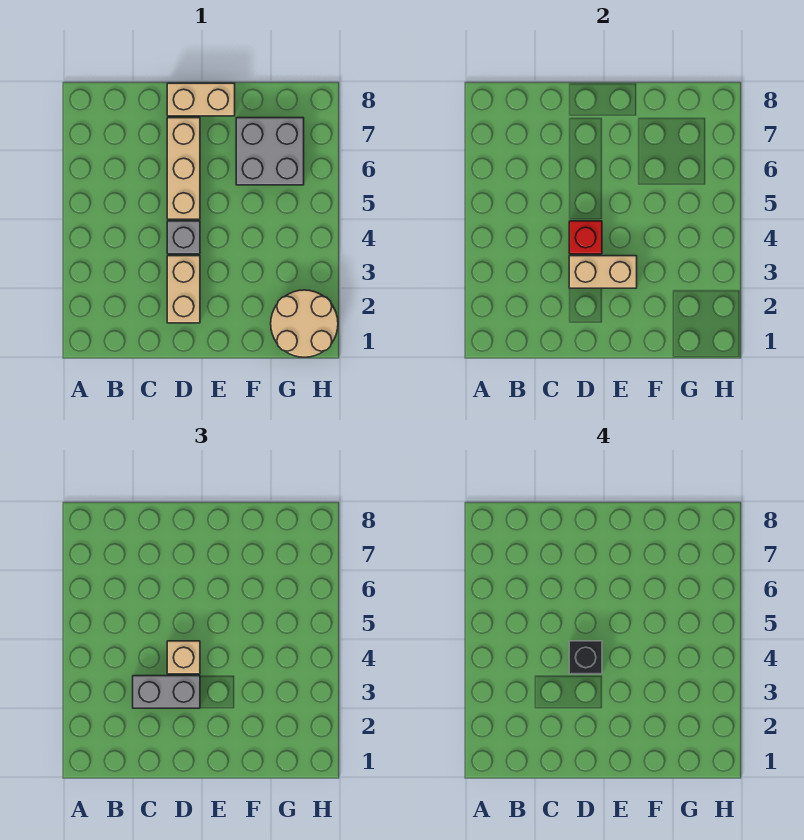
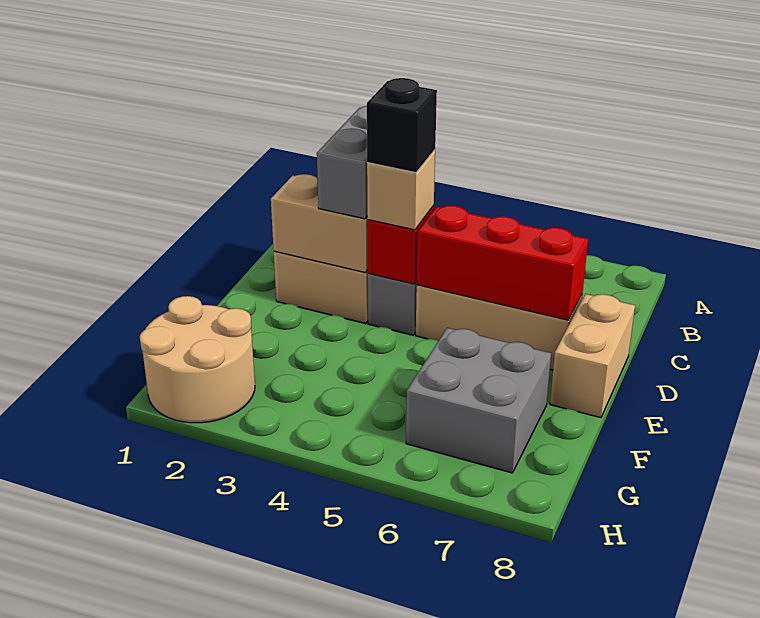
tan 1x2 brick [569,256,637,288] -> tan 1x2 brick turned to [271,174,368,273]
none -> red 1x3 brick [416,206,588,320]

